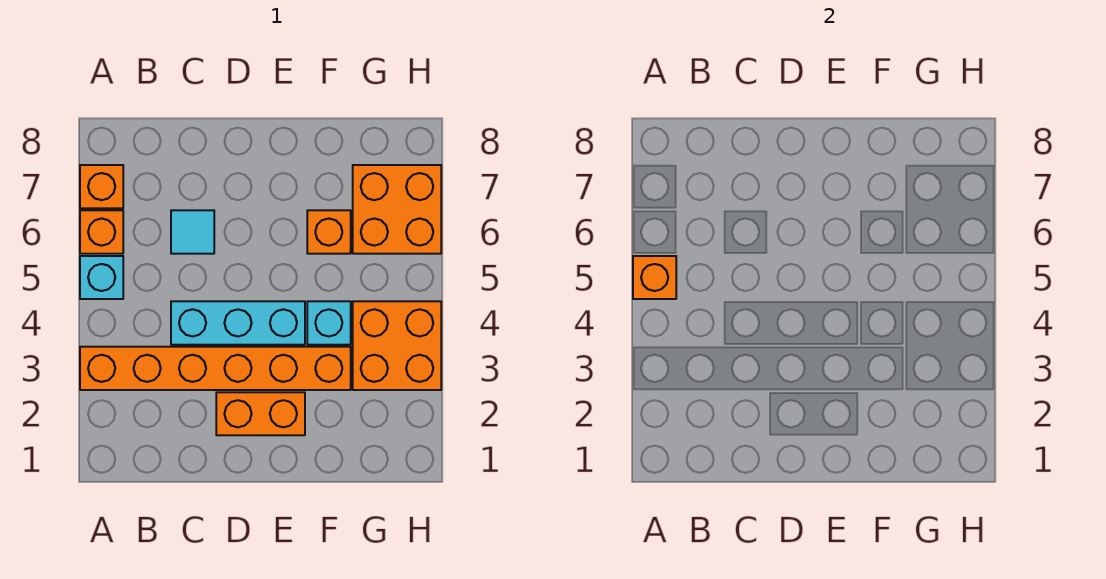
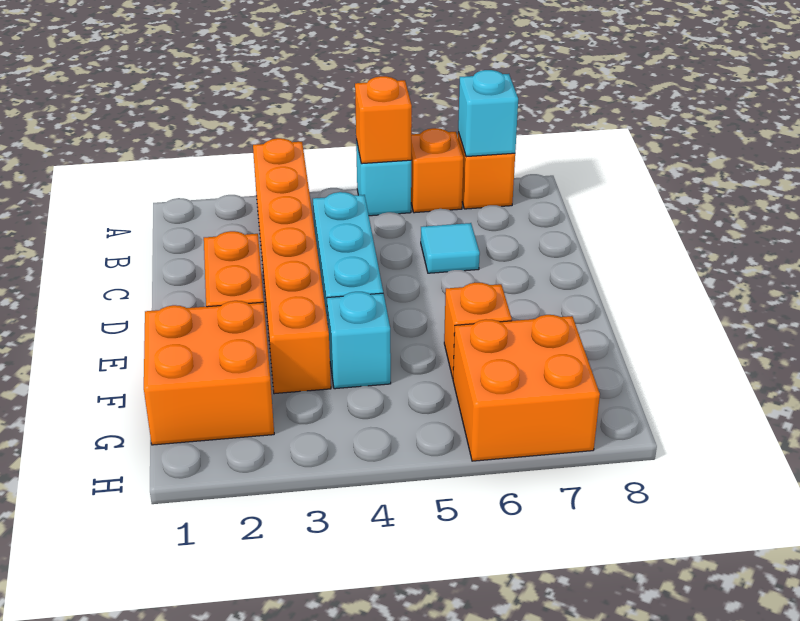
none -> cyan 1x1 brick [458,70,518,157]
orange 2x2 brick [353,301,441,390] -> orange 2x2 brick moved to [144,301,274,445]

